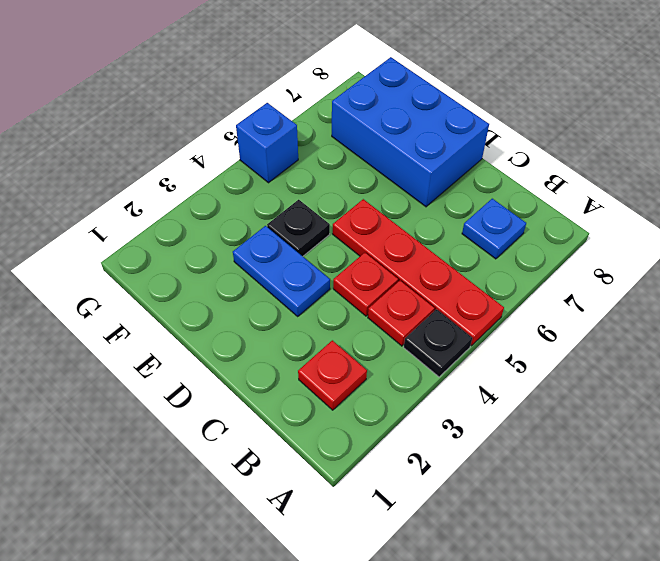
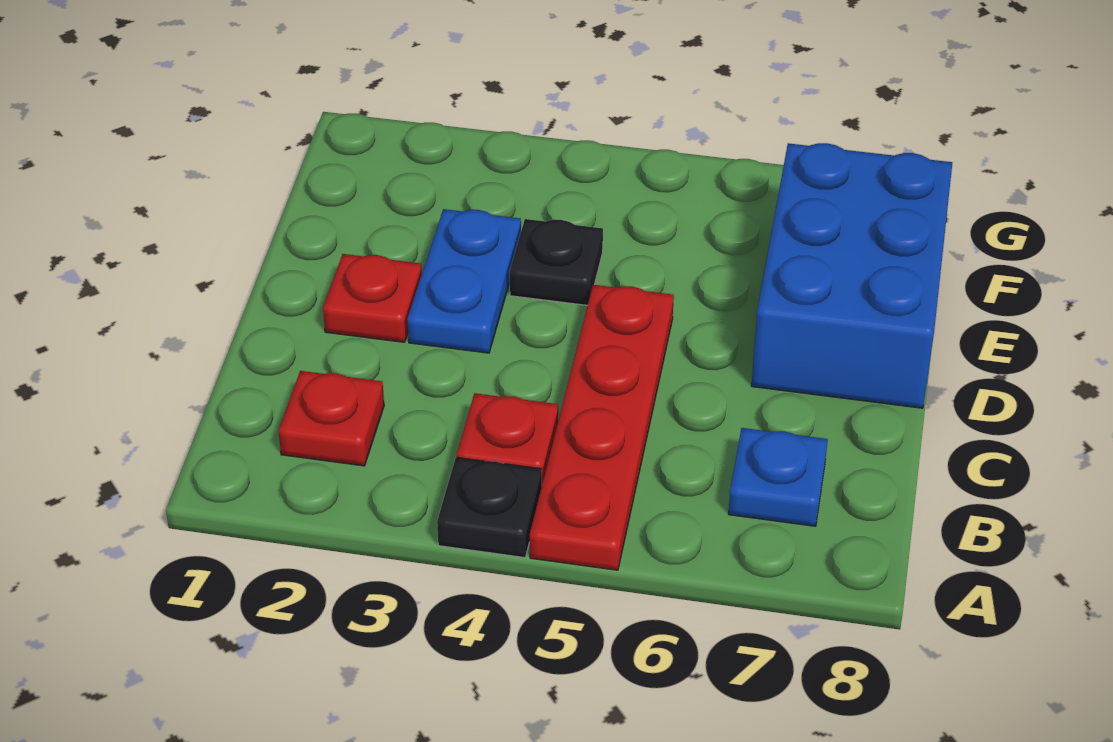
red 1x1 plate [333,253,398,316] -> red 1x1 plate moved to [323,254,422,342]
blue 1x1 brick [236,103,298,183] -> none

